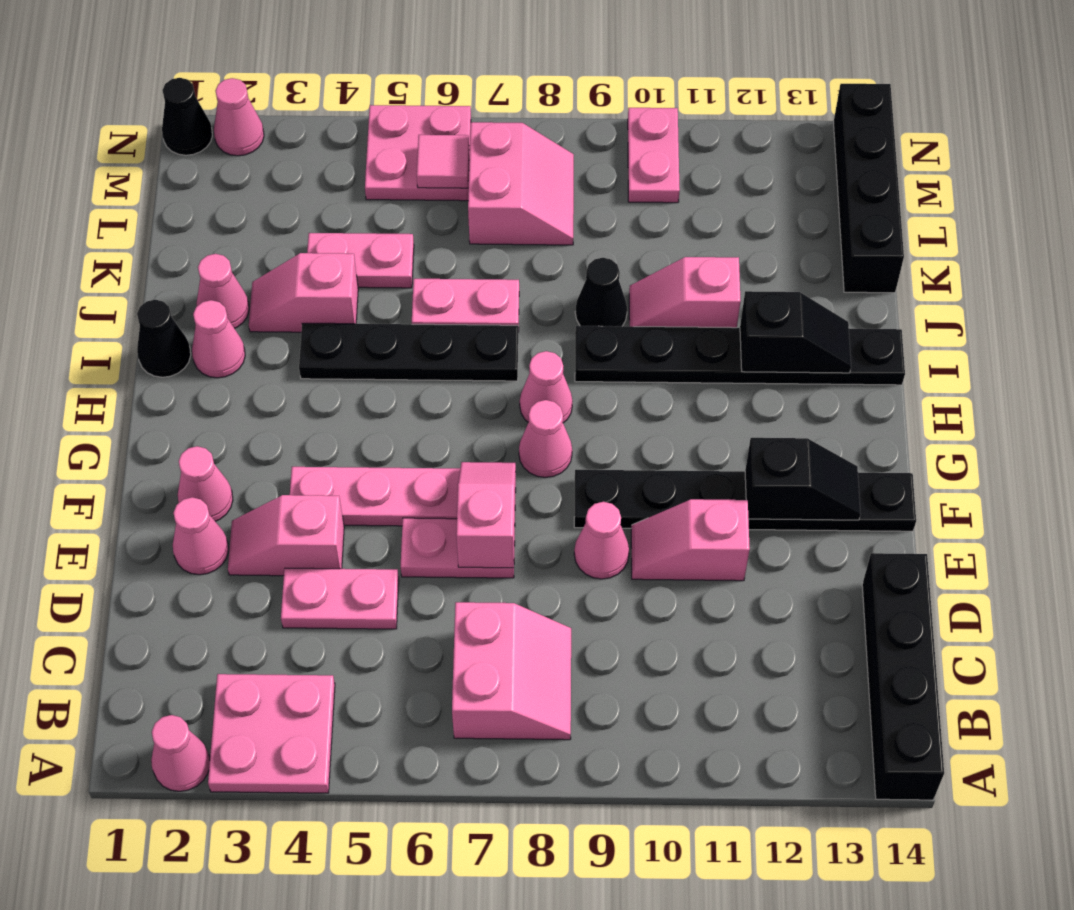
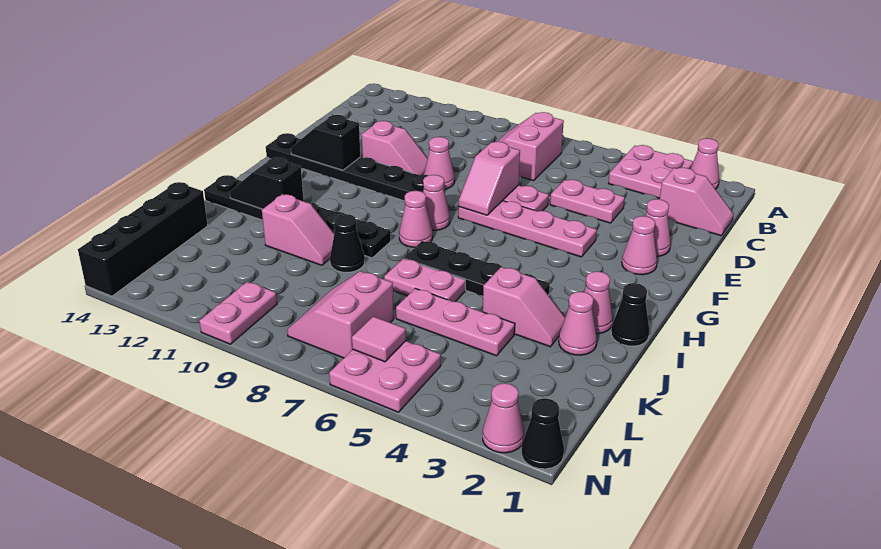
black 1x4 brick [862,553,944,800] -> none
pink 1x2 slope [228,495,344,576] -> pink 1x2 slope moved to [660,168,733,236]
pink 1x2 plate [307,233,414,288] -> pink 1x3 plate [396,288,515,356]

